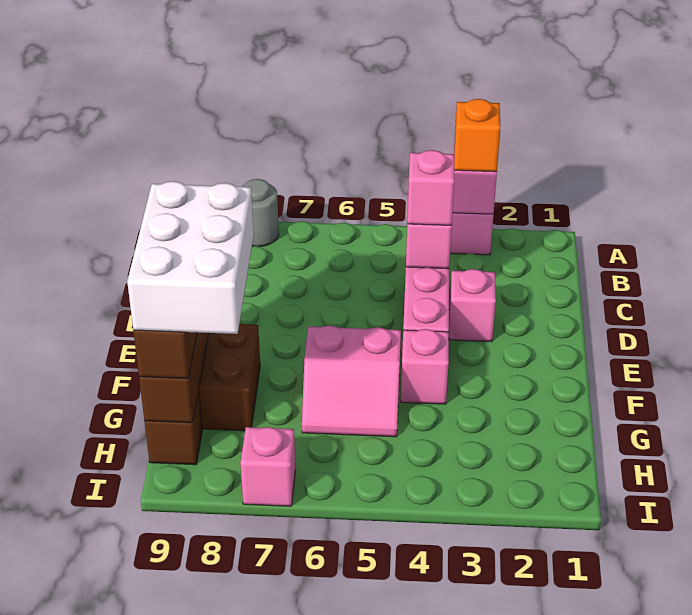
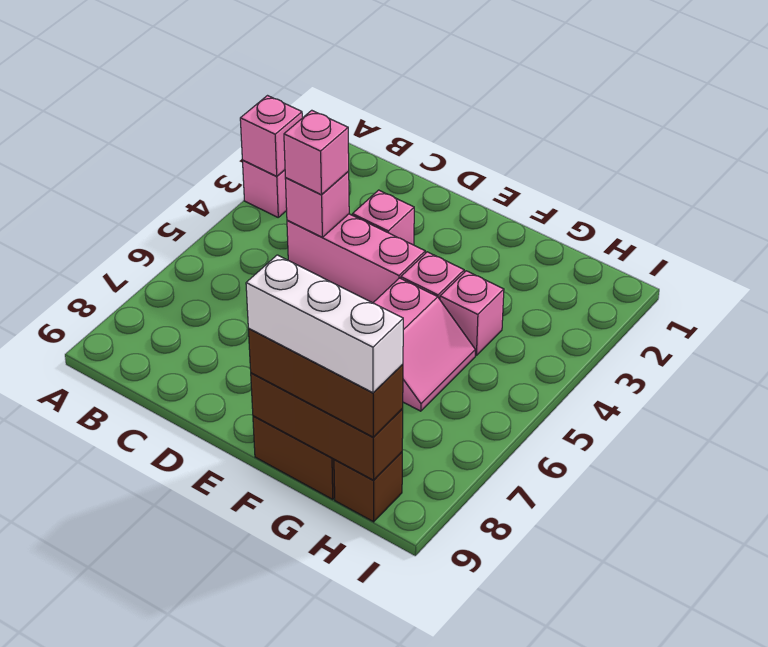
orange 1x1 brick [454,99,500,172] -> none
grey 1x1 round brick [242,179,279,247] -> none
white 2x3 brick [127,181,254,334] -> white 1x3 brick [246,255,403,393]
pink 1x1 brick [240,427,295,506] -> pink 1x1 brick moved to [440,271,504,355]

